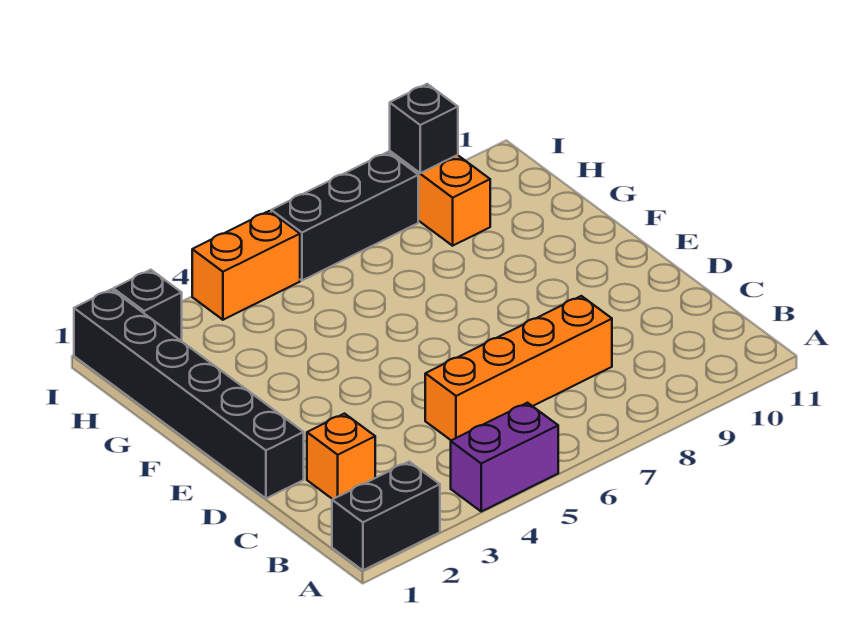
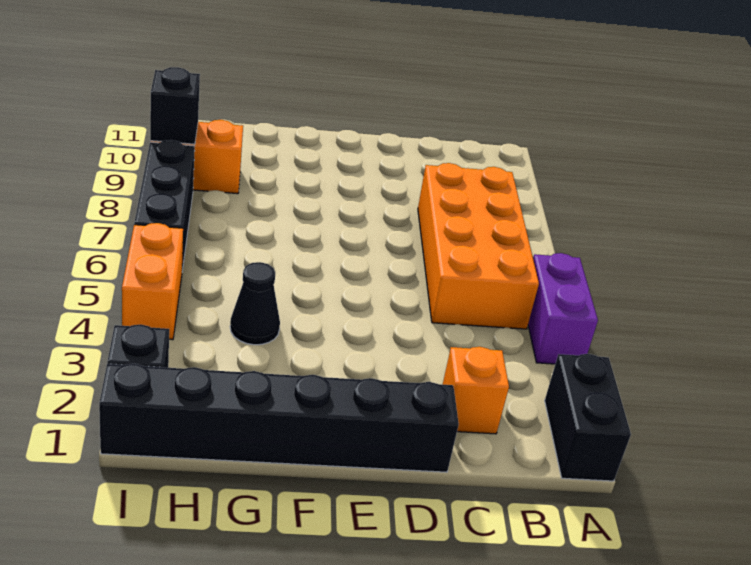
orange 1x4 brick [425,296,612,440] -> orange 2x4 brick [418,163,539,329]
none -> black 1x1 cone [230,262,280,345]

